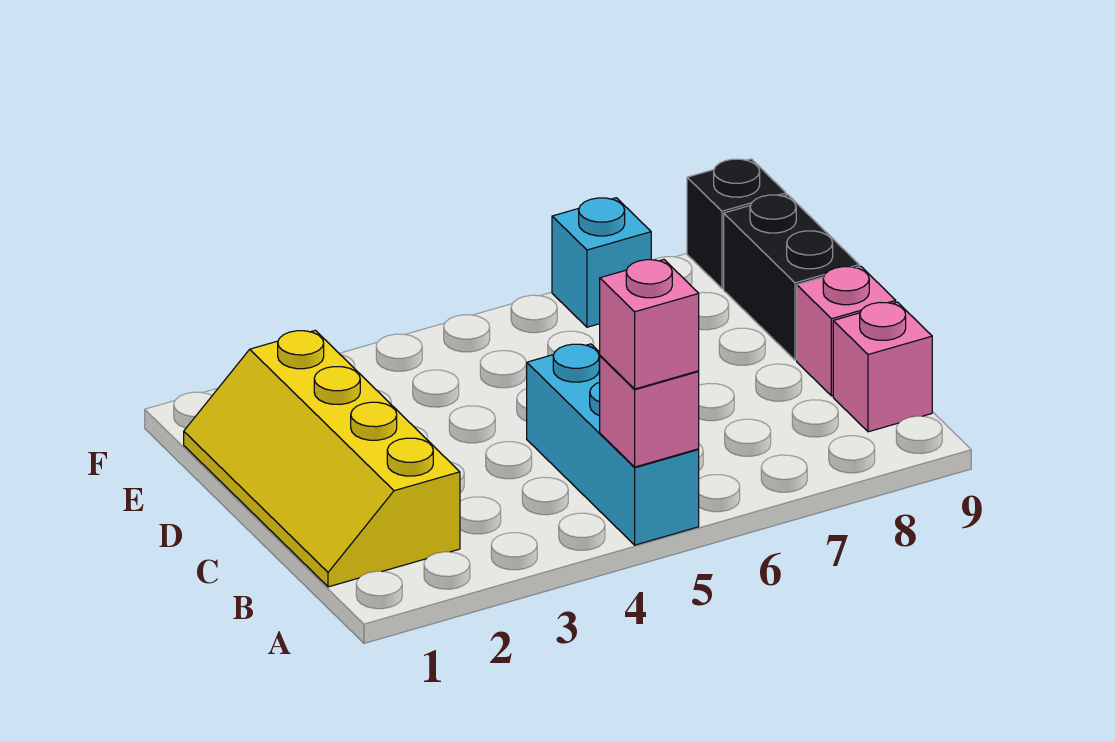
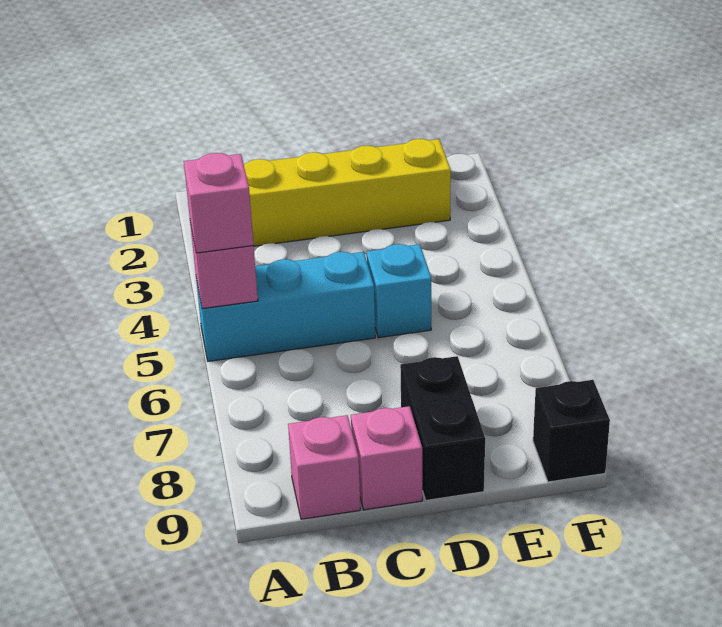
black 1x2 brick [724,195,859,360] -> black 1x2 brick turned to [400,356,485,500]
cyan 1x1 brick [552,198,651,327] -> cyan 1x1 brick moved to [367,244,431,338]

